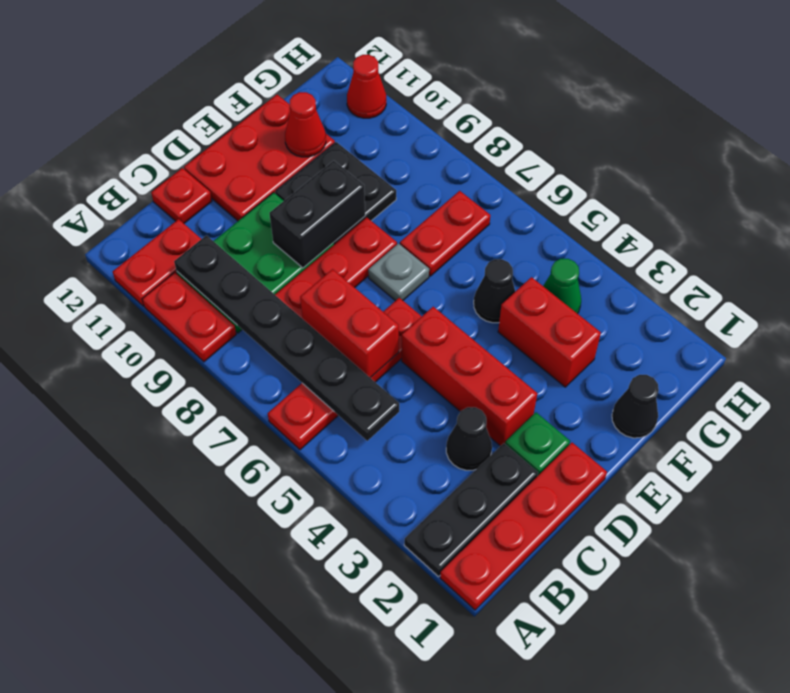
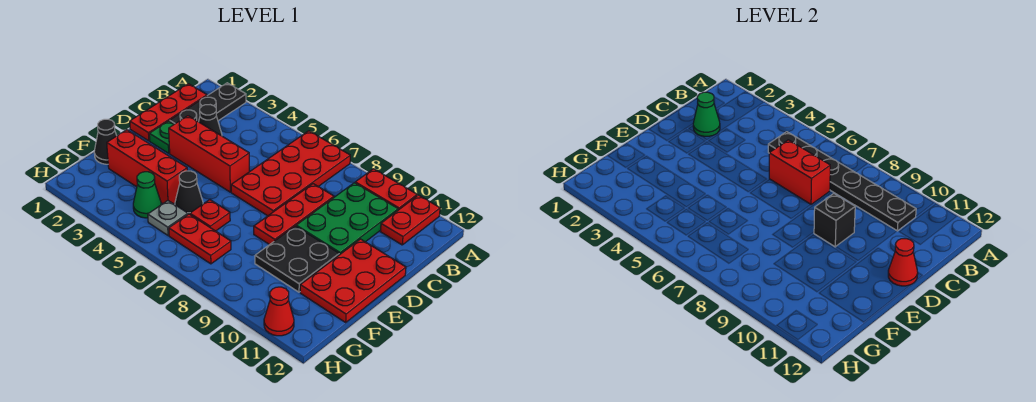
red 1x4 plate [440,443,607,610] -> red 1x3 plate [130,84,207,141]
red 1x4 plate [268,298,422,450] -> red 2x4 plate [231,131,350,216]
none -> green 1x1 cone [693,92,720,136]
red 1x1 plate [151,168,212,223] -> red 1x1 plate moved to [190,200,230,231]
black 1x2 brick [269,161,365,268] -> black 1x1 brick [814,194,855,247]
grey 1x1 plate [368,244,429,301] -> grey 1x1 plate moved to [148,201,188,235]
red 1x2 brick [498,277,601,387] -> red 1x3 brick [107,130,187,204]
red 1x2 plate [400,191,490,276] -> red 1x2 plate turned to [169,214,231,264]
red 1x1 cone [285,92,326,157] -> red 1x1 cone moved to [888,239,918,286]

